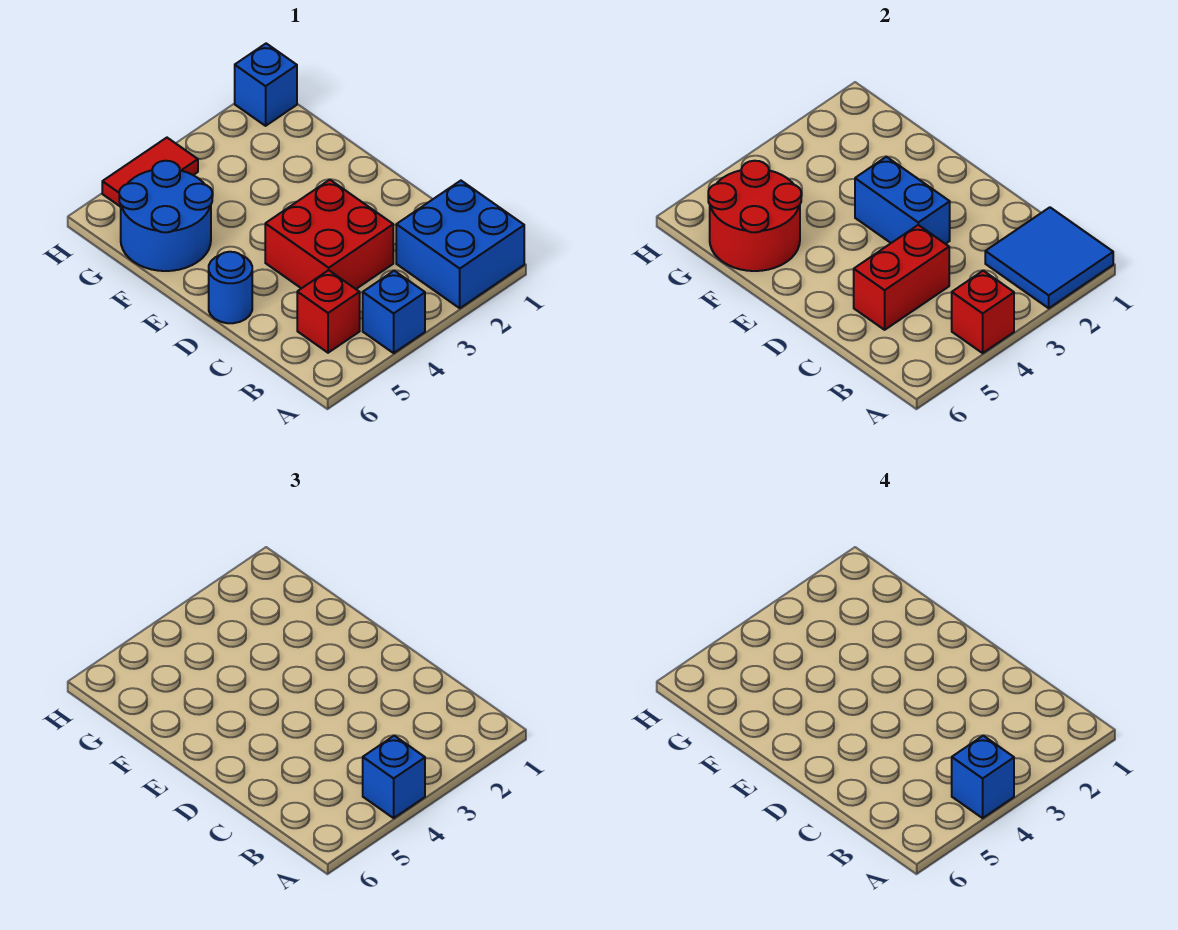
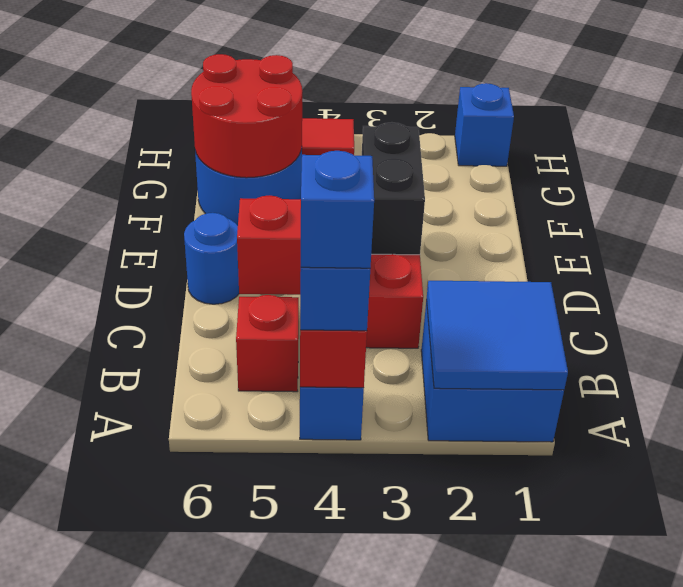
blue 1x2 brick [855,157,950,244] -> black 1x2 brick [362,122,425,255]

